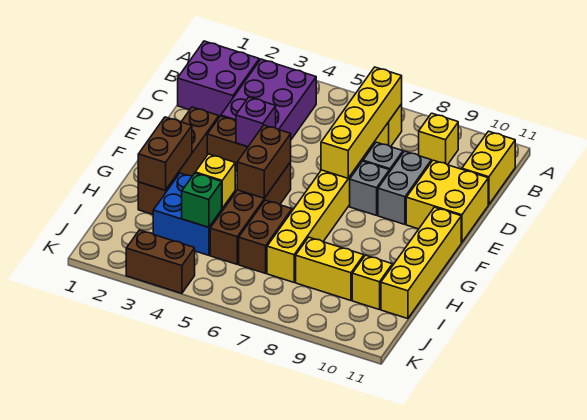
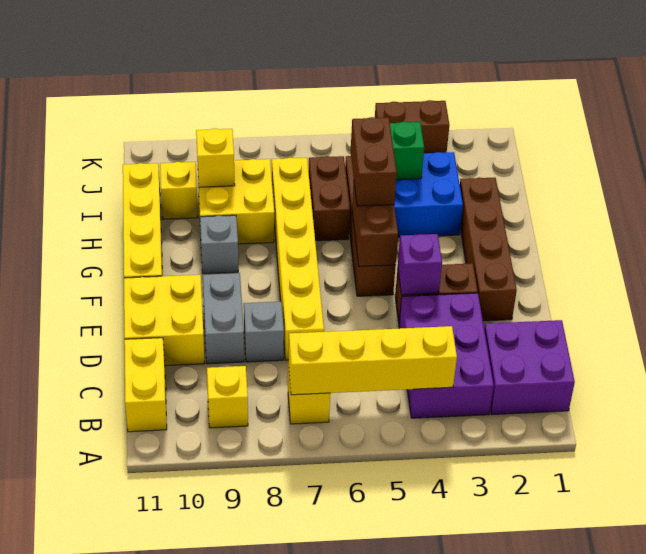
yellow 1x4 brick [321,67,402,178] -> yellow 1x4 brick turned to [289,326,457,395]
grey 1x1 brick [350,161,390,215] -> grey 1x1 brick moved to [200,215,238,274]
brown 1x2 brick [138,117,192,190] -> brown 1x2 brick moved to [351,117,397,206]
yellow 1x1 brick [195,154,235,208] -> yellow 1x1 brick moved to [196,129,235,187]
yellow 1x2 brick [296,237,364,300] -> yellow 2x2 brick [198,159,274,244]

